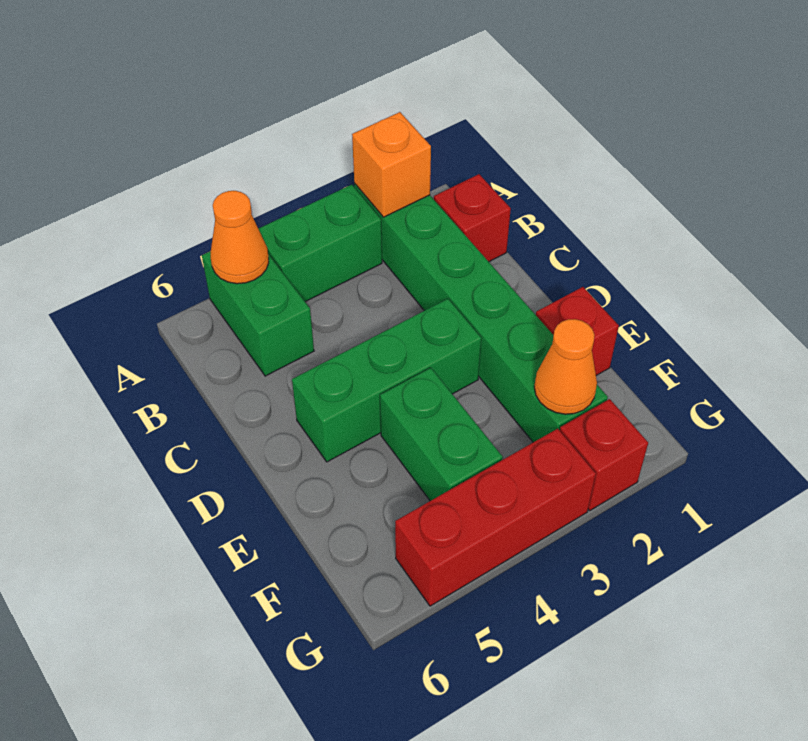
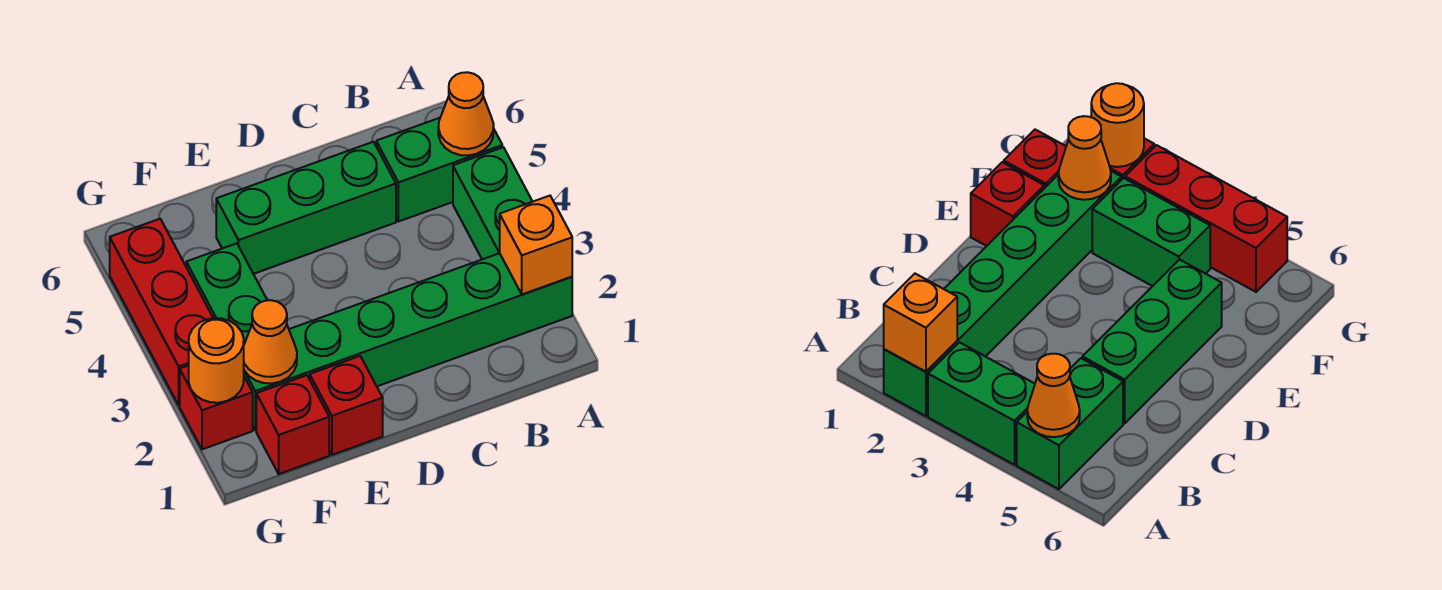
red 1x1 brick [434,174,511,262] -> red 1x1 brick moved to [256,375,329,474]
green 1x3 brick [292,299,481,462] -> green 1x3 brick turned to [216,142,396,274]
green 1x2 brick [380,368,502,501] -> green 1x2 brick turned to [186,243,267,344]
none -> orange 1x1 round brick [189,318,244,403]

